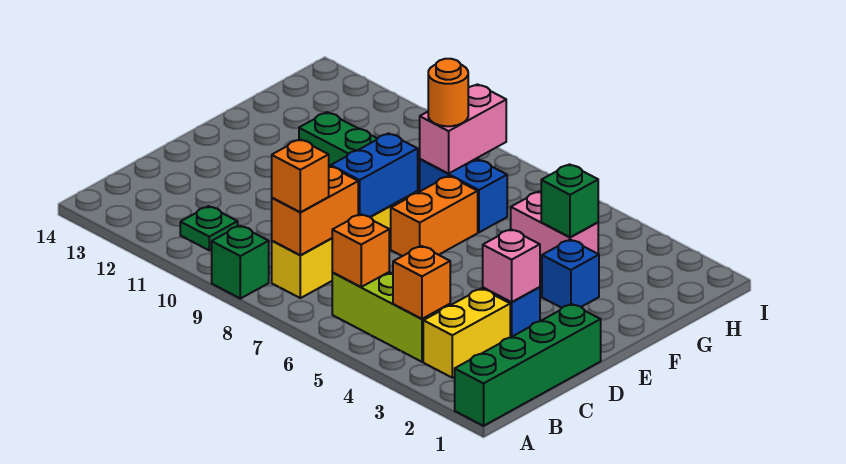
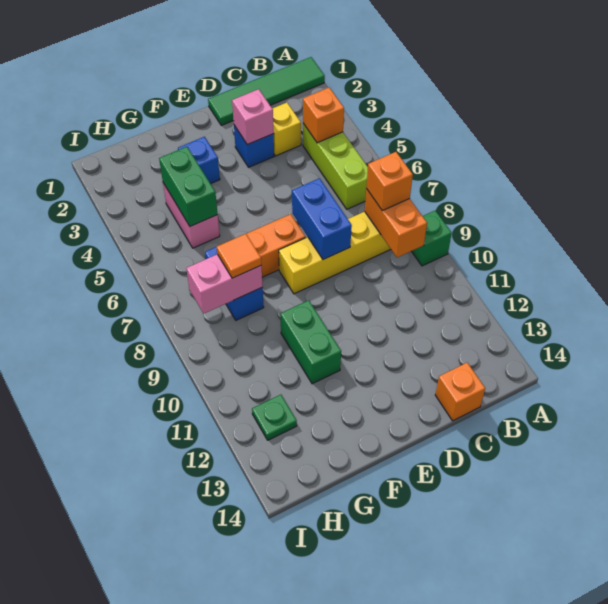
green 1x4 brick [455,304,601,426] -> green 1x4 tile [208,57,325,125]
yellow 1x2 brick [423,288,510,378] -> yellow 1x1 brick [272,103,301,156]
orange 1x1 brick [332,214,389,287] -> orange 1x1 brick moved to [435,363,485,421]
orange 1x2 brick [272,166,358,255] -> orange 1x2 brick turned to [365,189,427,257]
green 1x1 plate [180,206,238,250] -> green 1x1 plate moved to [252,395,297,440]
blue 1x2 brick [331,133,418,217] -> blue 1x2 brick turned to [292,178,352,259]
green 1x1 brick [541,164,598,237] -> green 1x2 brick [159,147,218,226]
orange 1x1 round brick [428,59,468,126] -> orange 1x1 tile [217,234,261,278]

